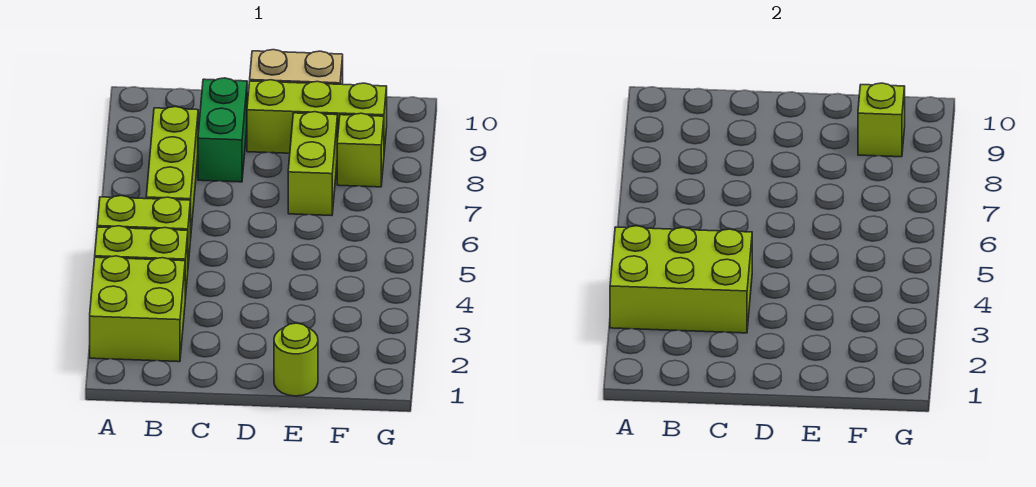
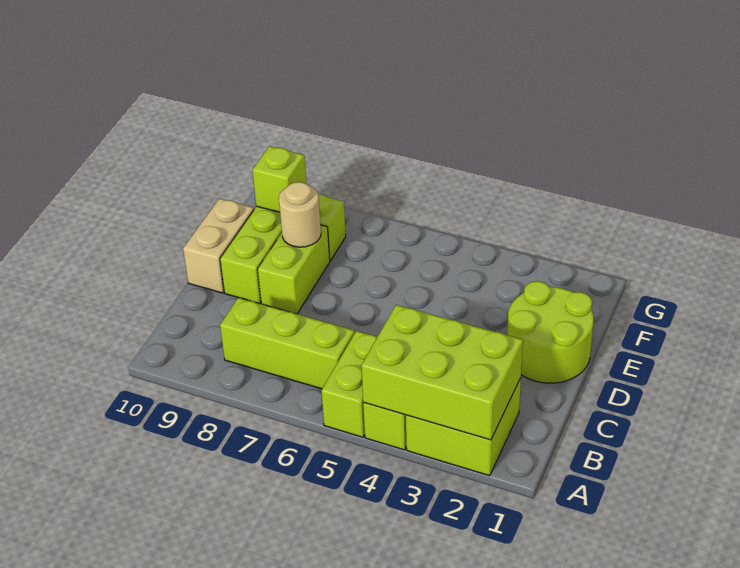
lime 2x3 brick [610,226,752,333] -> lime 2x3 brick turned to [361,305,523,440]
green 1x2 brick [198,78,247,182] -> none
lime 1x1 round brick [274,323,318,396] -> lime 2x2 round brick [507,281,594,383]
lime 1x2 brick [288,112,337,216] -> lime 1x2 brick turned to [258,225,330,314]
none -> tan 1x1 round brick [279,182,321,247]

